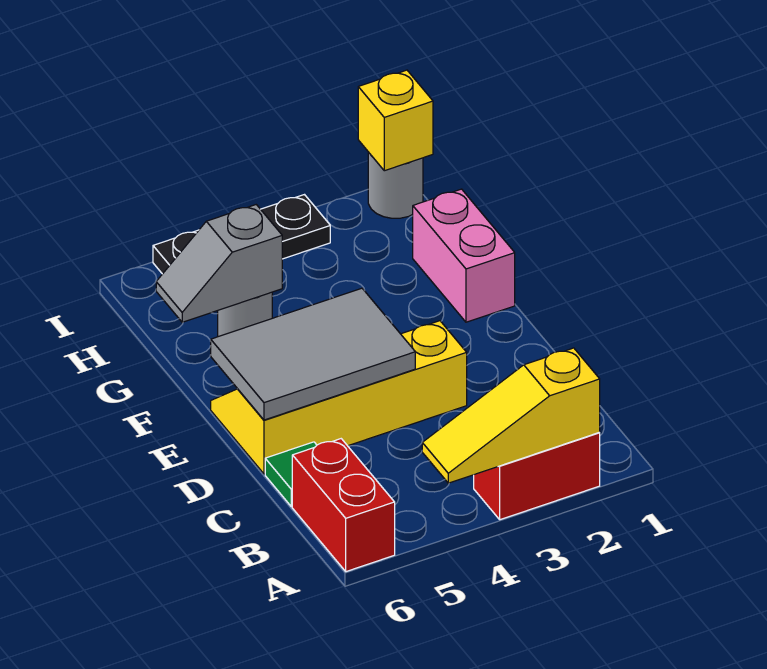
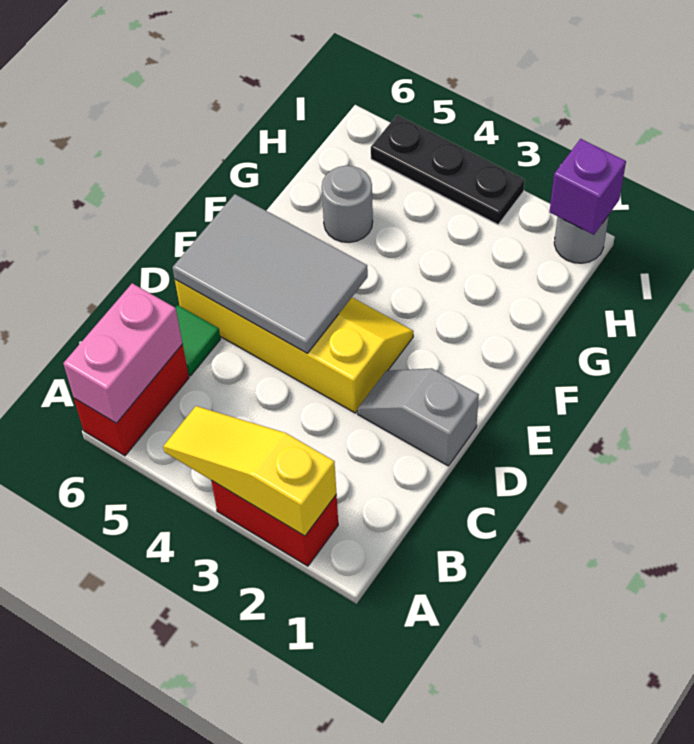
pink 1x2 brick [413,189,515,322] -> pink 1x2 brick moved to [64,283,182,423]
grey 1x2 slope [156,205,282,322] -> grey 1x2 slope moved to [357,368,479,466]
yellow 1x1 brick [358,70,433,171] -> purple 1x1 brick [550,139,626,235]

